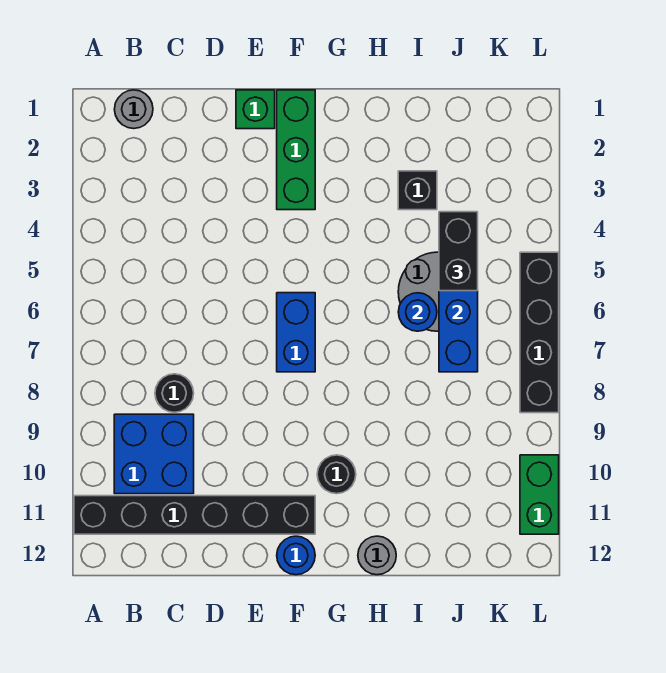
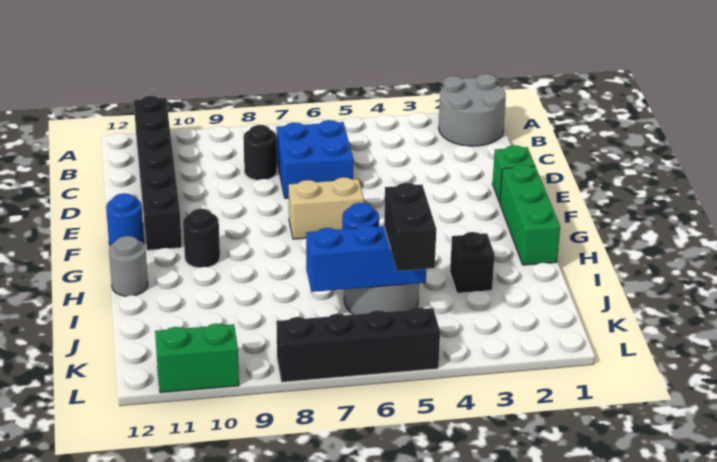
grey 1x1 round brick [114,90,153,129] -> grey 2x2 round brick [439,74,506,146]
blue 2x2 brick [114,414,194,494] -> blue 2x2 brick moved to [276,120,353,198]
green 1x3 brick [277,90,315,210] -> green 1x3 brick turned to [500,165,560,265]
blue 1x2 brick [277,293,315,372] -> tan 1x2 brick [289,177,364,239]
black 1x2 brick [439,212,478,291] -> black 1x2 brick turned to [384,183,436,271]

